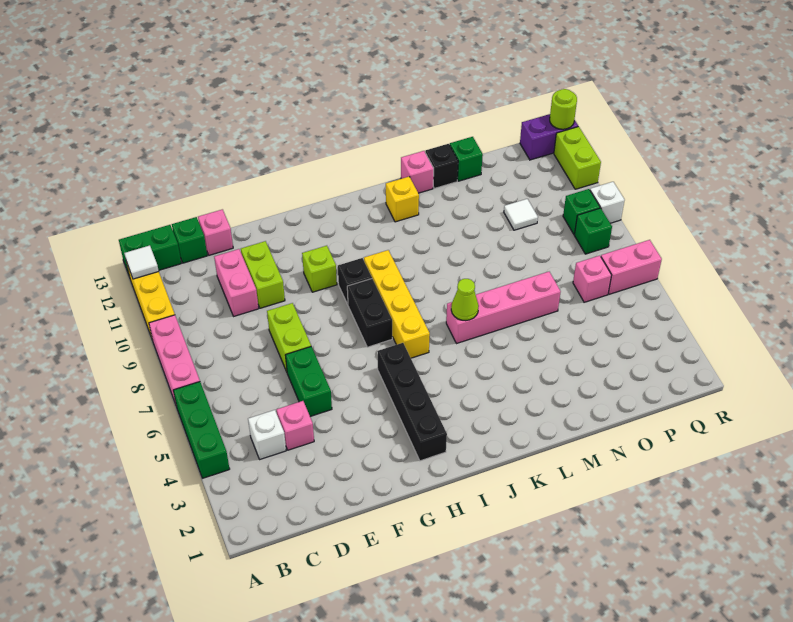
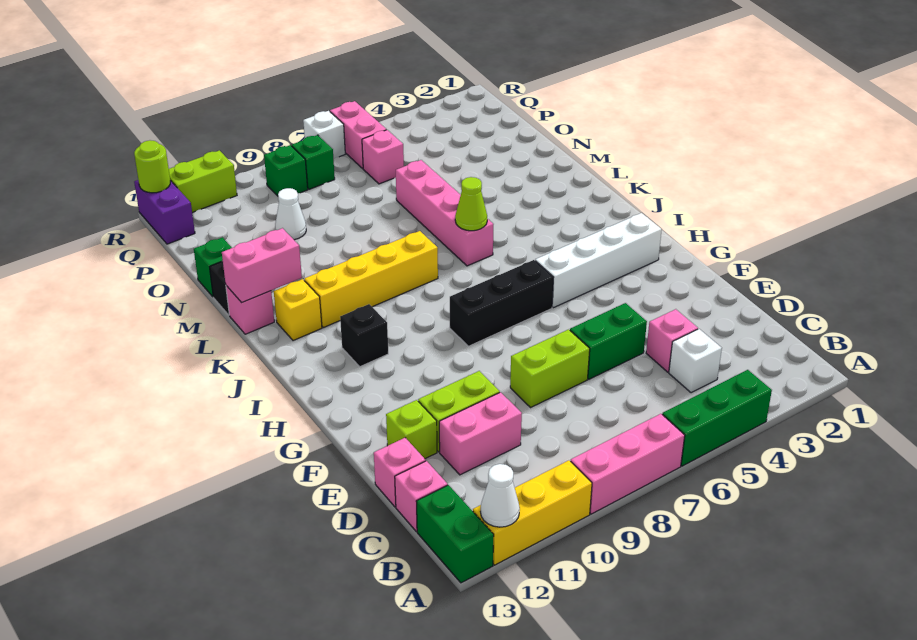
white 1x1 tile [124,245,159,279] -> white 1x1 cone [480,464,520,527]
green 1x1 brick [172,217,207,263] -> pink 1x1 brick [395,461,448,531]
lime 1x1 brick [302,246,337,292] -> lime 1x1 brick moved to [386,400,437,459]
black 1x4 brick [377,343,447,461] -> white 1x4 brick [535,213,662,308]
black 1x2 brick [347,279,392,347] -> black 1x3 brick [450,260,554,346]
black 1x1 brick [338,258,372,304] -> black 1x1 brick moved to [340,304,388,367]
yellow 1x4 brick [364,250,430,358] -> yellow 1x4 brick moved to [304,231,438,328]
none -> pink 1x2 brick [222,228,302,303]
white 1x1 tile [504,199,538,230] -> white 1x1 cone [275,188,306,240]
white 1x1 brick [590,182,625,223] -> white 1x1 brick moved to [303,111,345,159]

